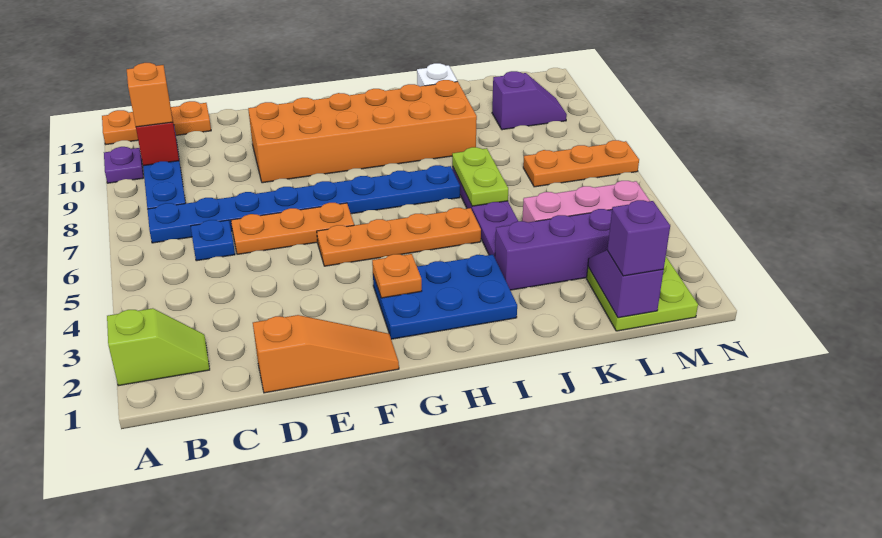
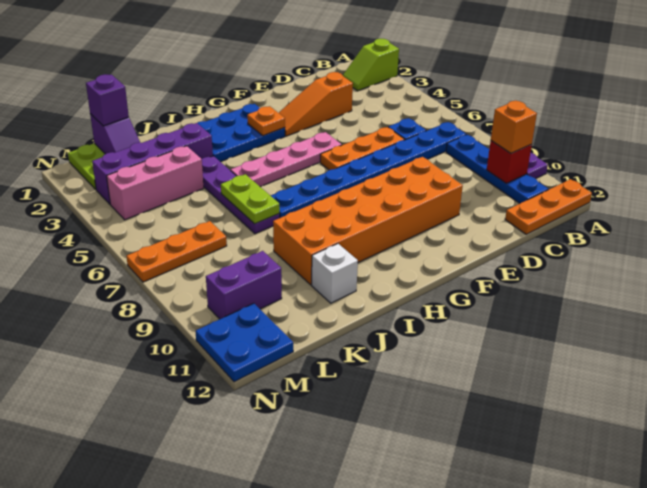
orange 1x3 slope [253,315,399,393] -> orange 1x3 slope moved to [279,72,353,136]
orange 1x4 plate [317,207,481,266] -> pink 1x4 plate [231,132,342,187]
purple 1x2 slope [492,71,567,130] -> purple 1x2 brick [206,251,282,319]
none -> blue 2x2 plate [195,303,293,382]

